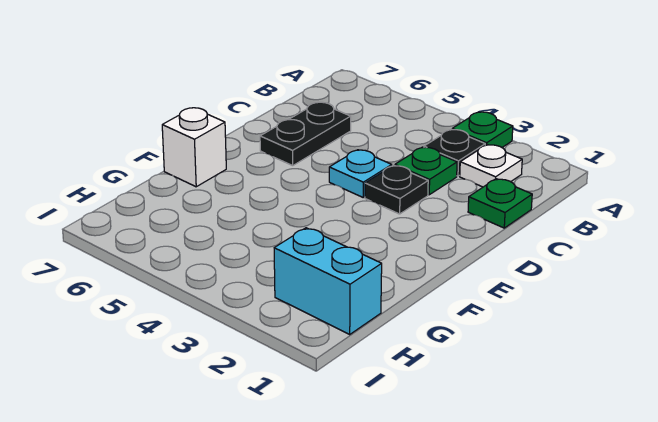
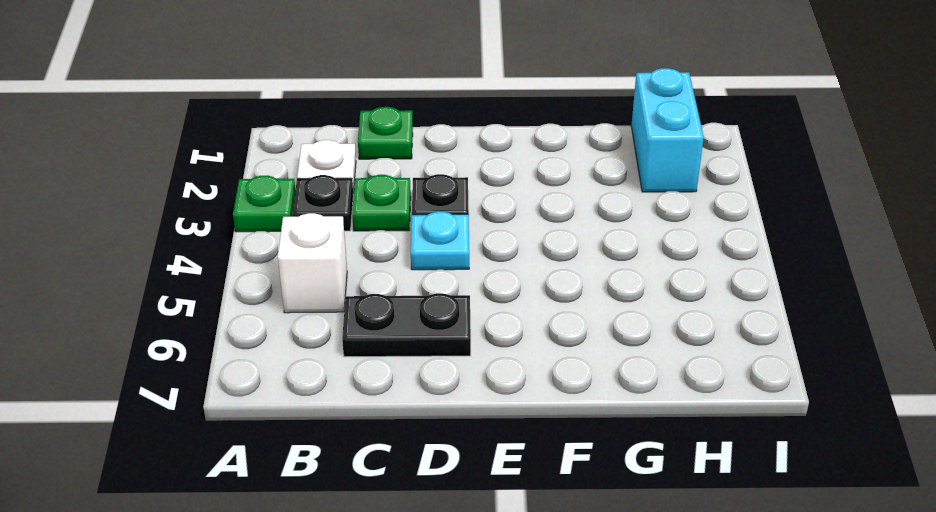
white 1x1 brick [162,108,226,187] -> white 1x1 brick moved to [278,213,347,313]

